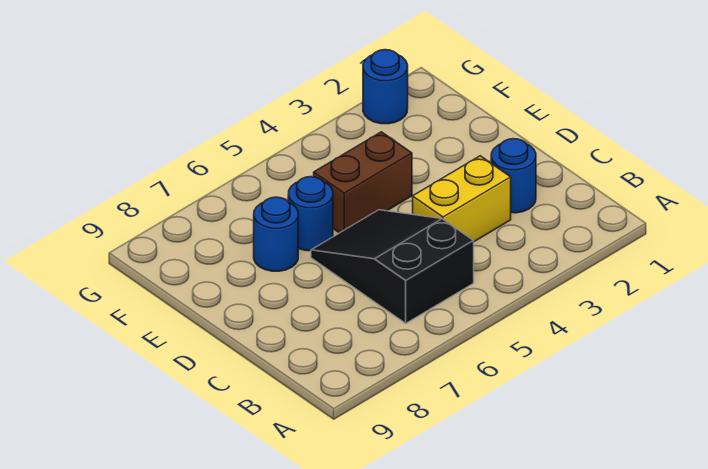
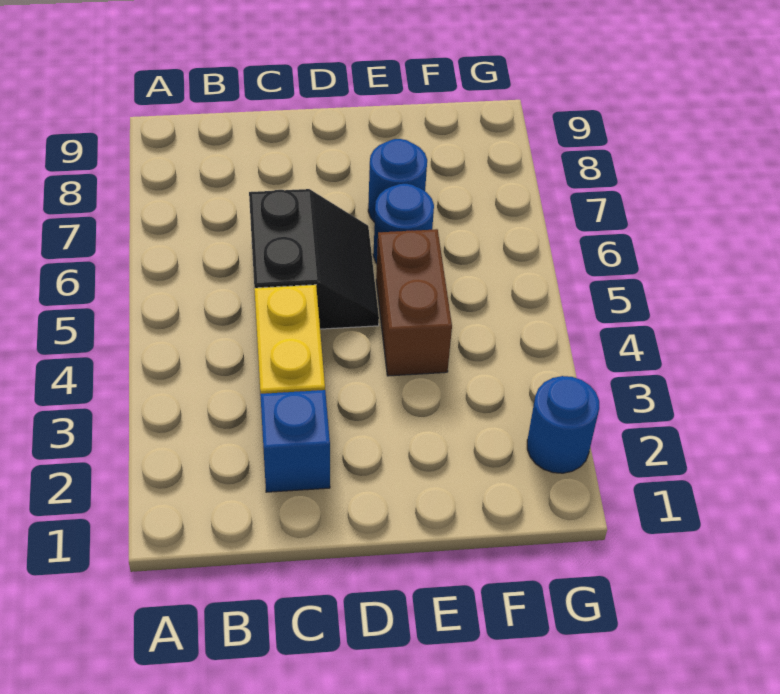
black 2x3 slope [311,210,474,323] -> black 2x2 slope [249,189,379,329]
blue 1x1 round brick [491,139,536,213] -> blue 1x1 brick [260,390,330,492]

